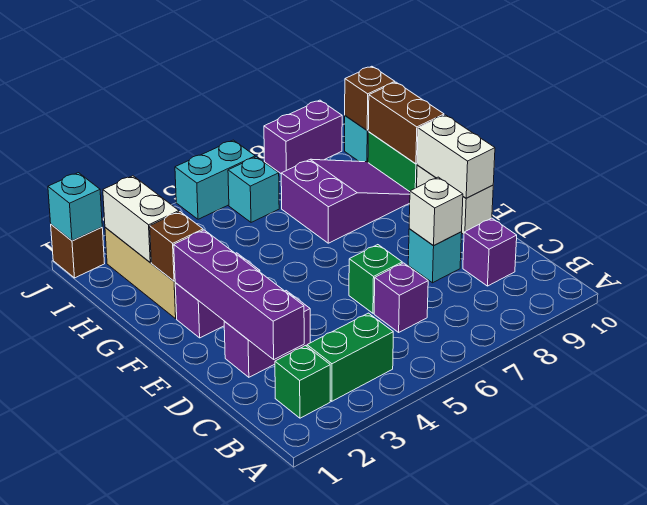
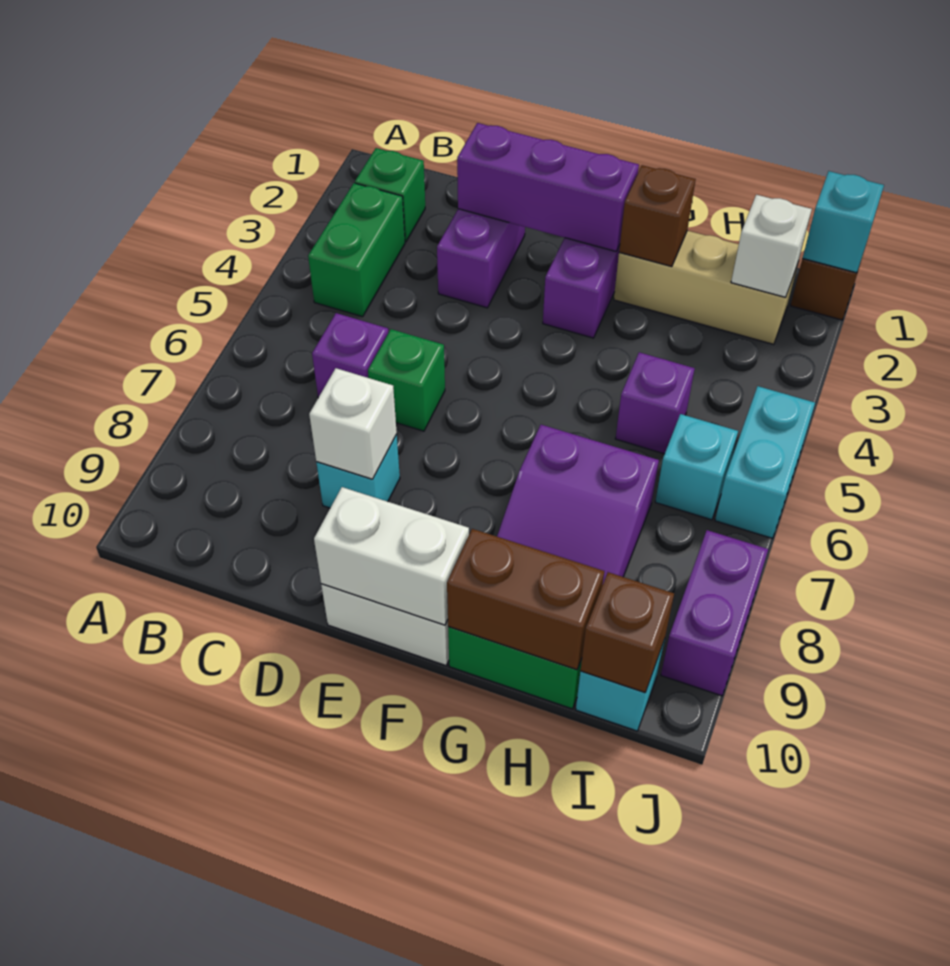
purple 1x4 brick [174,230,304,359] -> purple 1x3 brick [457,123,639,251]
purple 1x1 brick [463,218,517,286] -> purple 1x1 brick moved to [615,352,695,454]
white 1x2 brick [103,176,179,262] -> white 1x1 brick [731,195,812,298]

